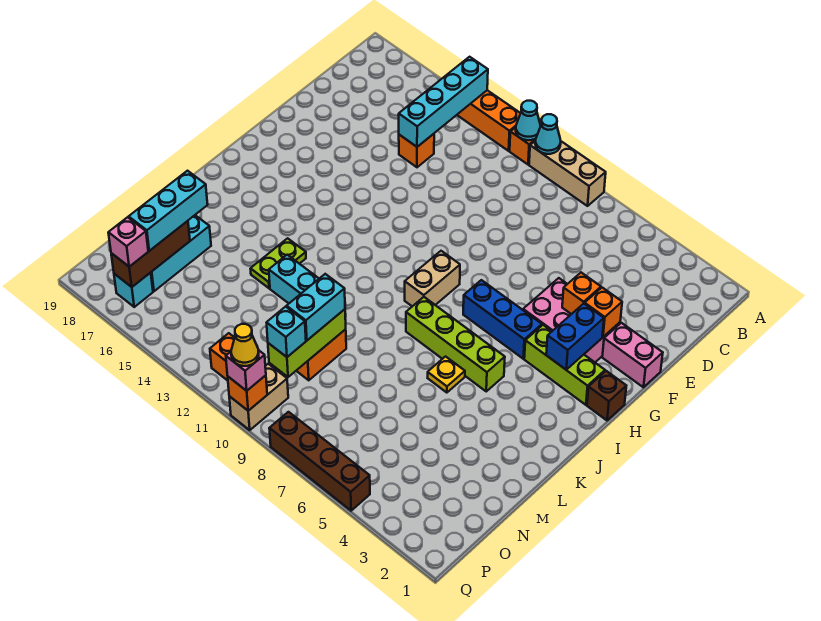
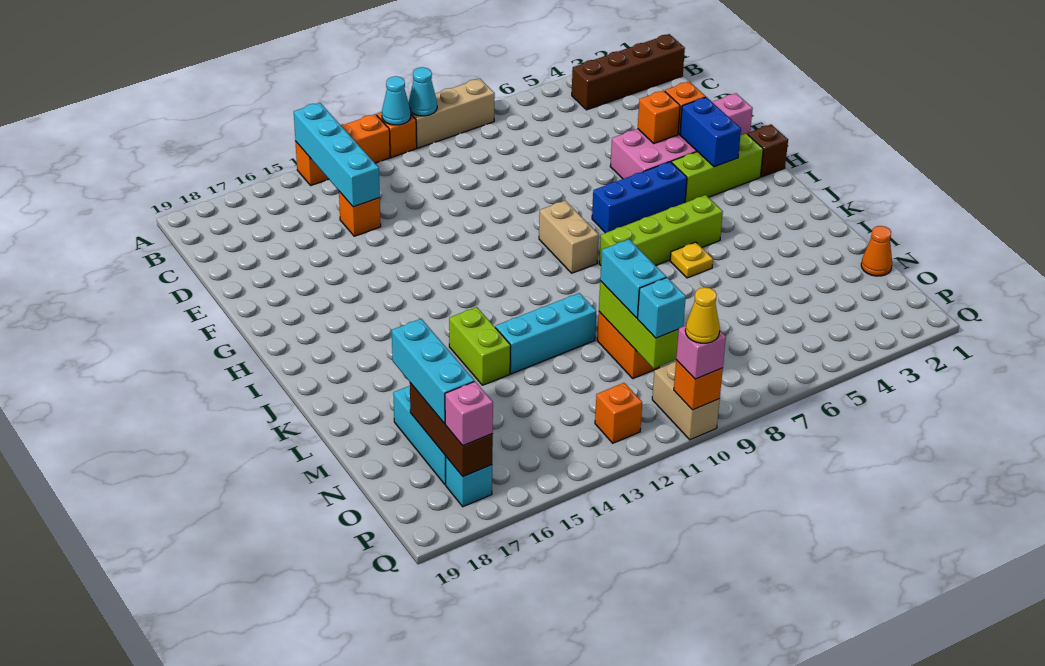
lime 1x2 plate [251,238,306,288] -> lime 1x2 brick [449,307,511,385]
none -> orange 1x1 cone [861,226,892,276]
brown 1x4 brick [269,412,370,511] -> brown 1x4 brick moved to [572,34,685,110]

